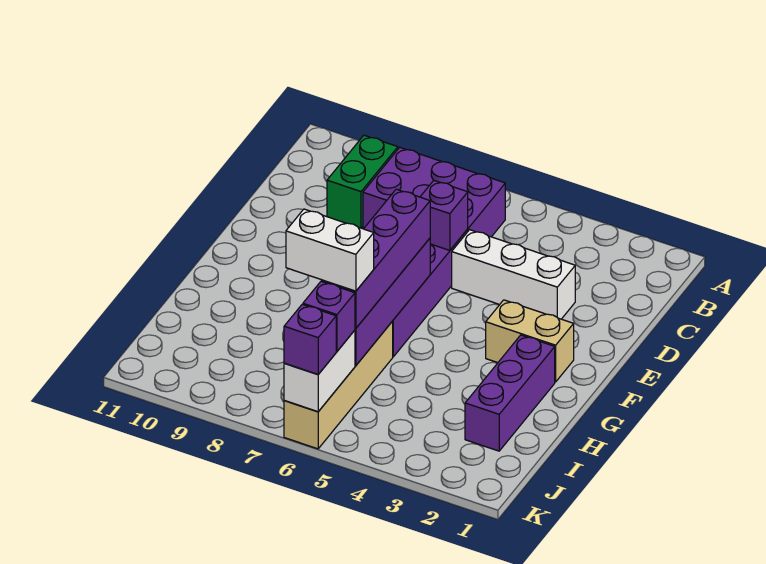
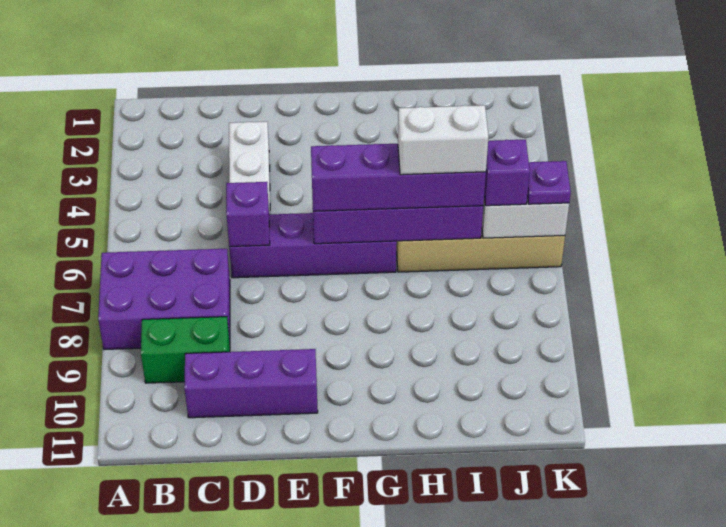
purple 2x3 brick [363,147,505,237] -> purple 2x3 brick turned to [98,249,230,349]
tan 1x2 brick [486,300,574,382] -> none
purple 1x3 brick [465,335,555,451] -> purple 1x3 brick moved to [184,349,318,418]
white 1x2 brick [286,209,374,291] -> white 1x2 brick turned to [398,105,489,175]
purple 1x1 brick [284,304,336,374] -> purple 1x1 plate [527,161,571,204]

